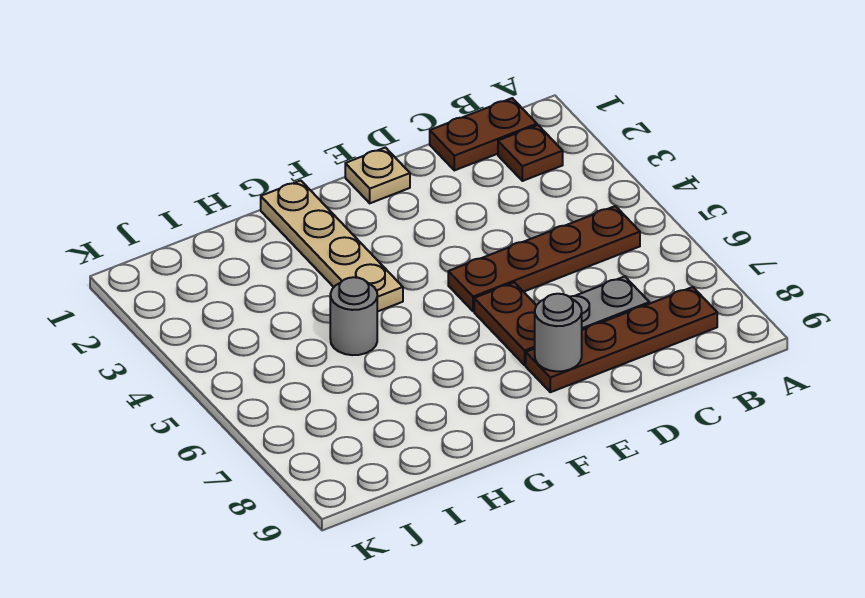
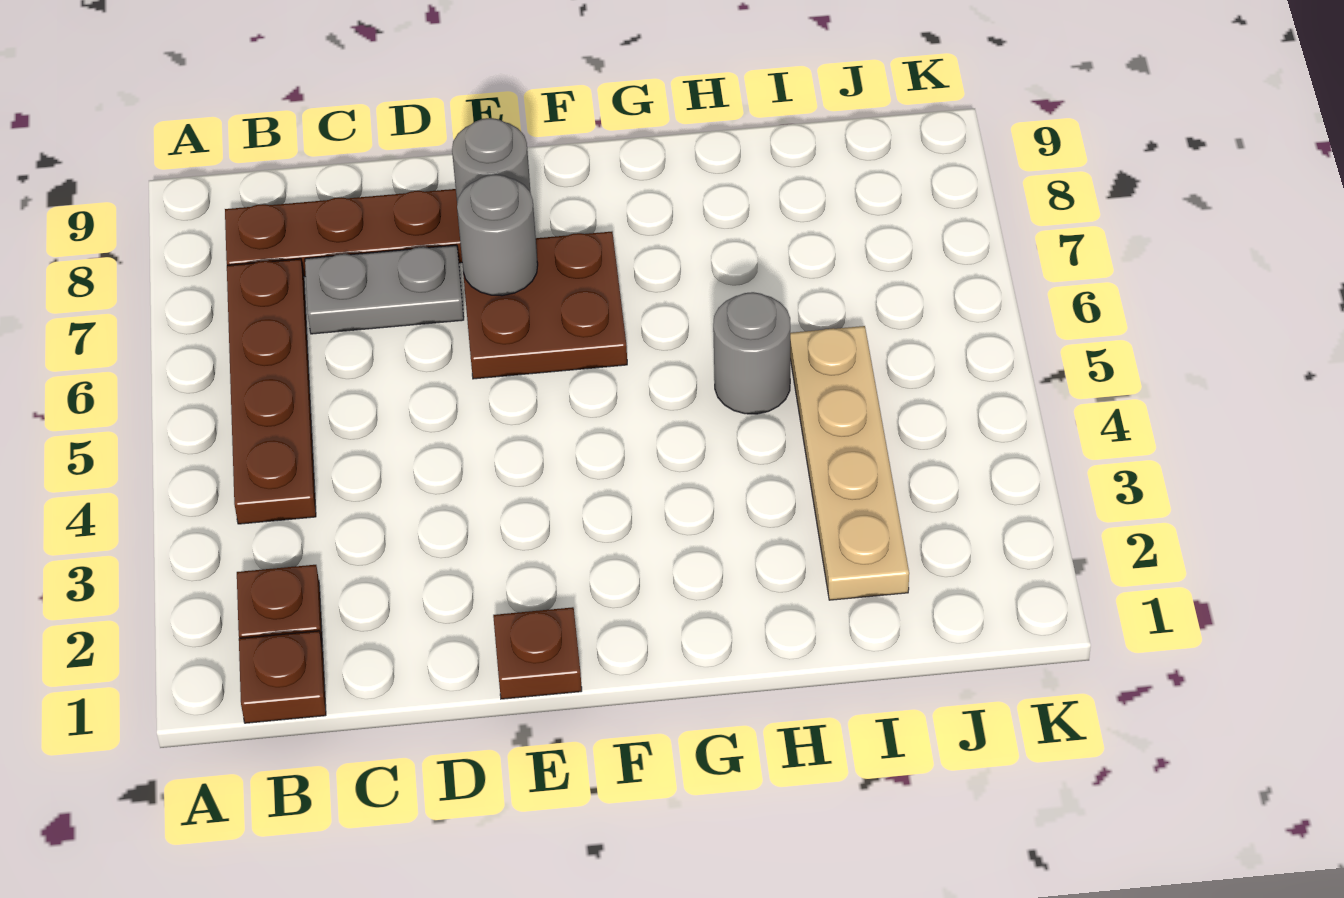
brown 1x2 plate [430,98,537,170] -> brown 1x1 plate [239,631,326,723]
brown 1x4 plate [448,206,640,311] -> brown 1x4 plate turned to [227,259,316,524]
tan 1x1 plate [345,147,410,203] -> brown 1x1 plate [493,607,582,699]
brown 1x2 plate [474,282,536,365] -> brown 2x2 plate [463,232,627,379]
none -> grey 1x1 round brick [457,174,538,296]
tan 1x4 plate [261,180,403,312] -> tan 1x4 plate moved to [790,326,909,600]

